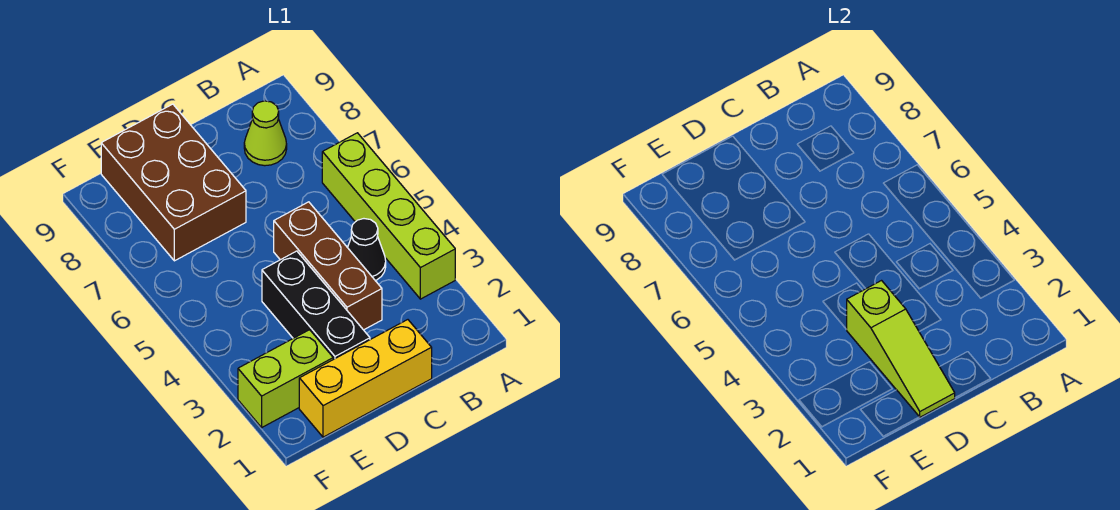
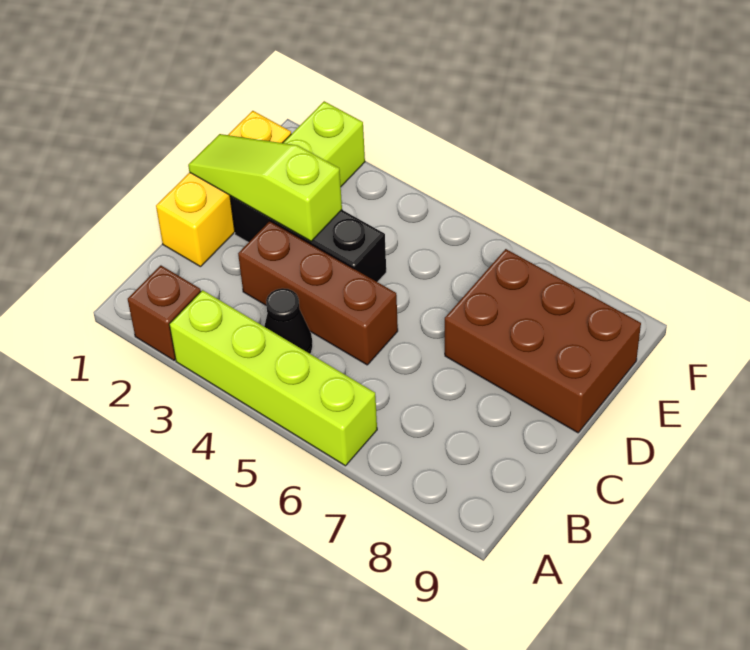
none -> brown 1x1 brick [128,265,201,360]
lime 1x1 cone [244,101,287,166] -> none

